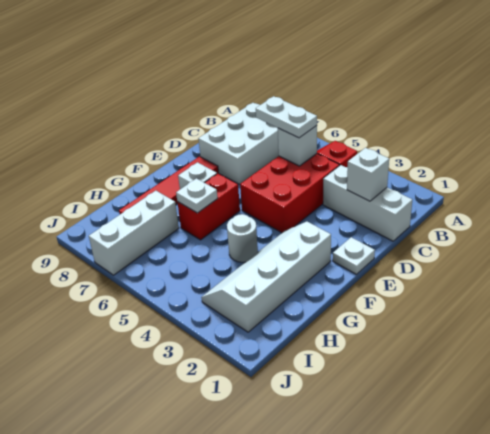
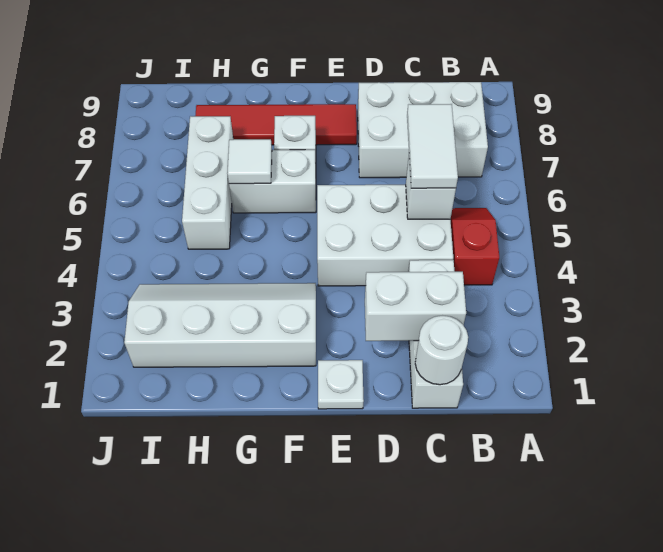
white 1x1 brick [347,148,389,201] -> white 1x2 brick [365,272,466,341]
red 2x3 brick [240,154,340,233] -> white 2x3 brick [317,185,453,286]
white 1x2 plate [256,96,317,138] -> white 1x2 tile [407,104,458,188]
red 1x2 brick [177,173,240,240] -> white 1x2 brick [229,150,316,213]
white 1x1 round brick [227,214,258,262] -> white 1x1 round brick moved to [415,316,468,385]
white 1x1 plate [176,178,218,213] -> white 1x1 tile [227,139,272,184]
white 1x3 brick [89,191,179,275] -> white 1x3 brick turned to [182,116,233,249]

